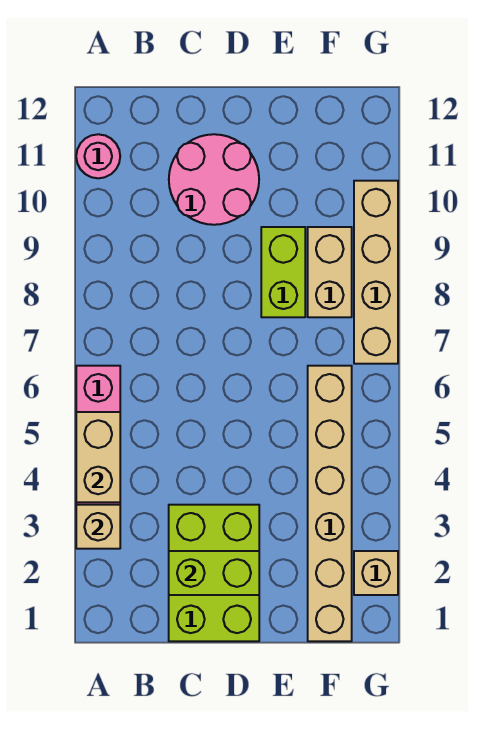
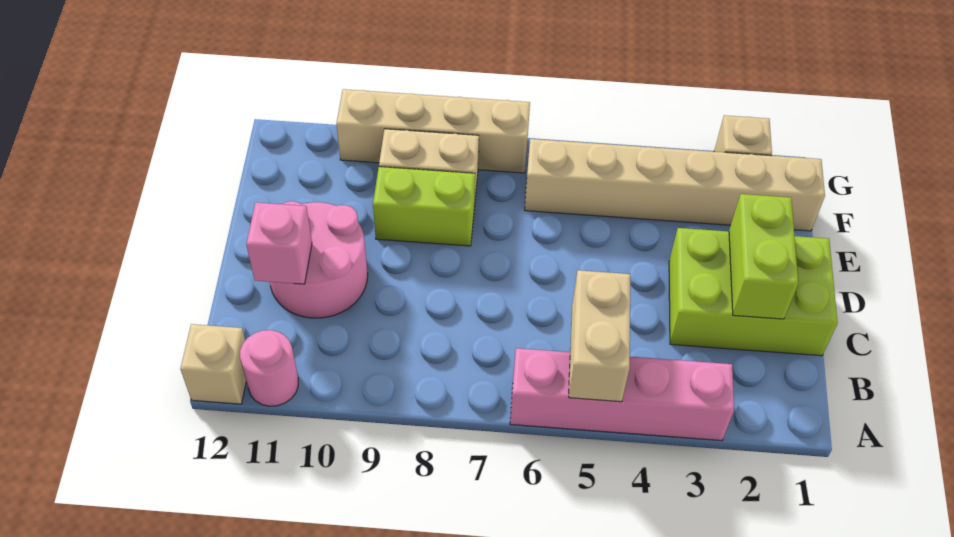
tan 1x1 brick [76,505,120,549] -> tan 1x1 brick moved to [180,324,246,404]
tan 1x2 brick [76,412,120,502] -> tan 1x2 brick turned to [569,270,630,402]
none -> pink 1x1 brick [246,202,312,284]

